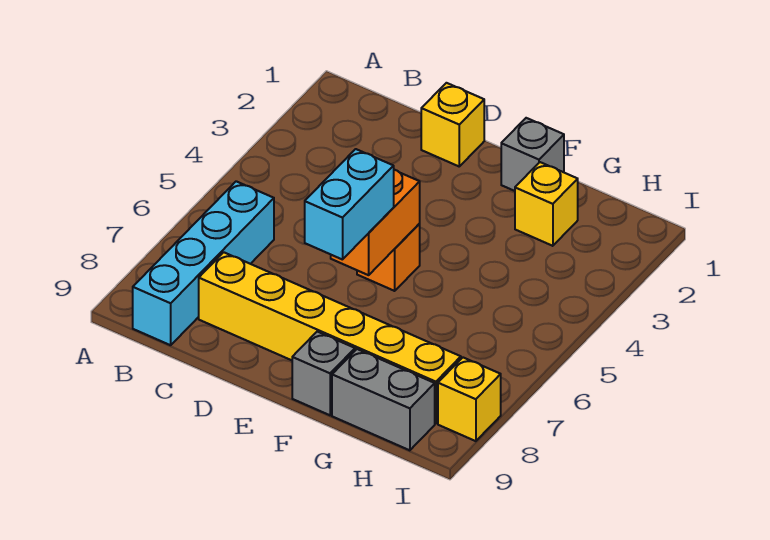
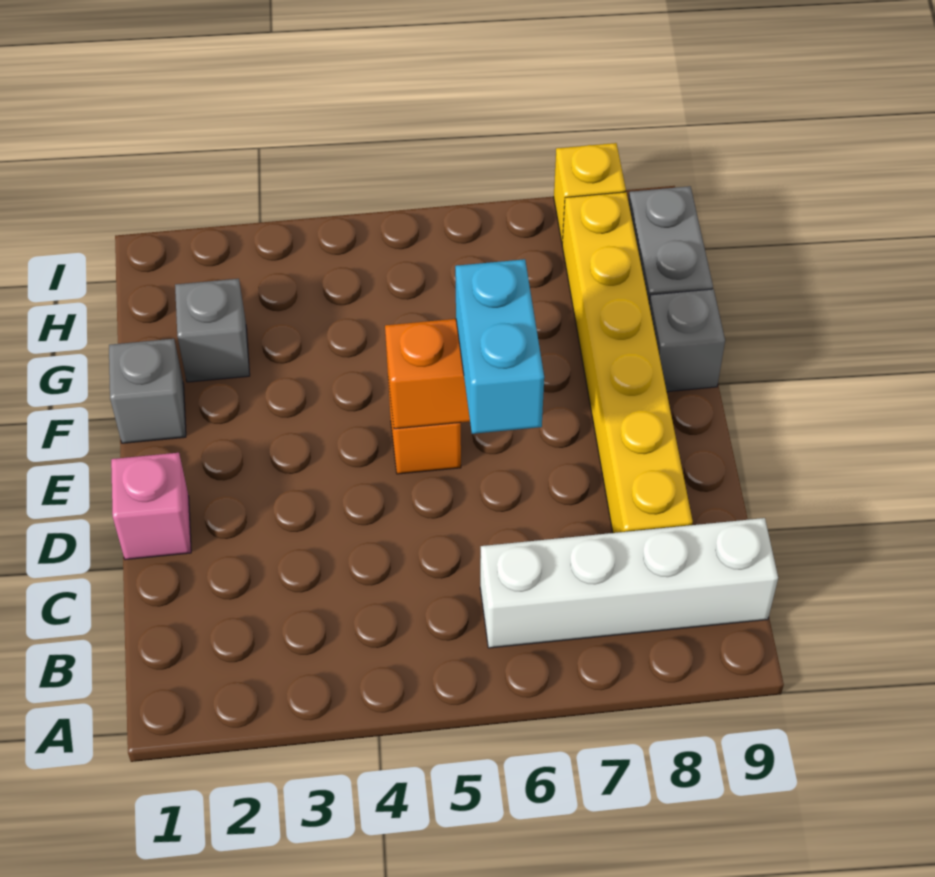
cyan 1x4 brick [133,181,274,345] -> white 1x4 brick [480,518,778,648]
yellow 1x1 brick [421,83,484,166] -> pink 1x1 brick [111,453,191,560]
cyan 1x2 brick [305,149,394,260] -> cyan 1x2 brick turned to [455,259,544,434]
yellow 1x1 brick [515,162,578,246] -> grey 1x1 brick [175,279,250,382]

